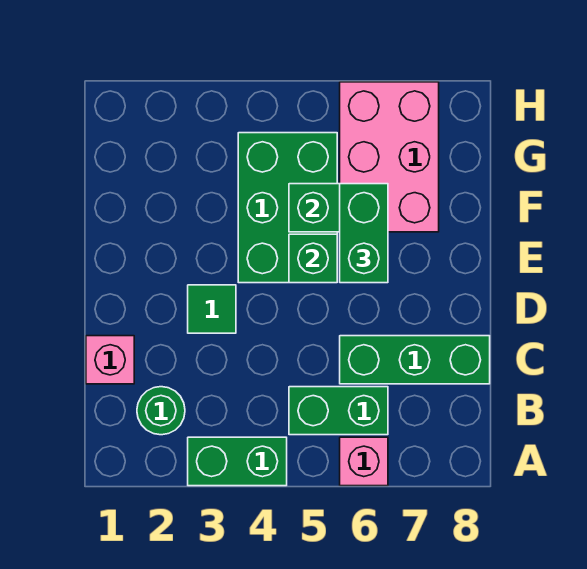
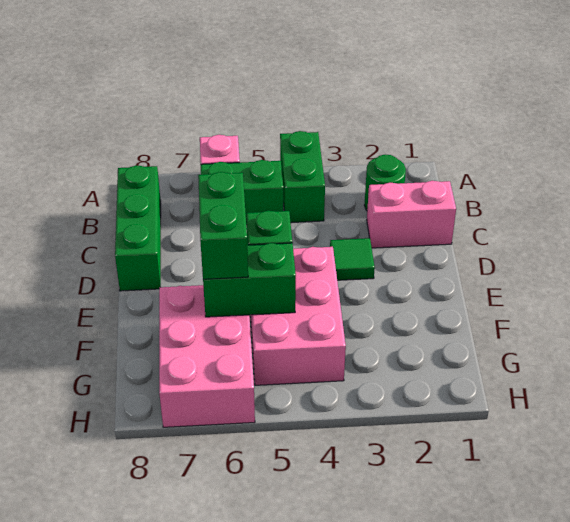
green 1x2 brick [188,437,287,486] -> green 1x2 brick turned to [280,131,325,223]
pink 1x1 brick [86,336,134,384] -> pink 1x2 brick [367,181,456,248]
green 1x3 brick [340,336,490,384] -> green 1x3 brick turned to [115,166,161,291]
green 2x3 brick [238,133,337,283] -> pink 2x3 brick [250,247,346,385]

